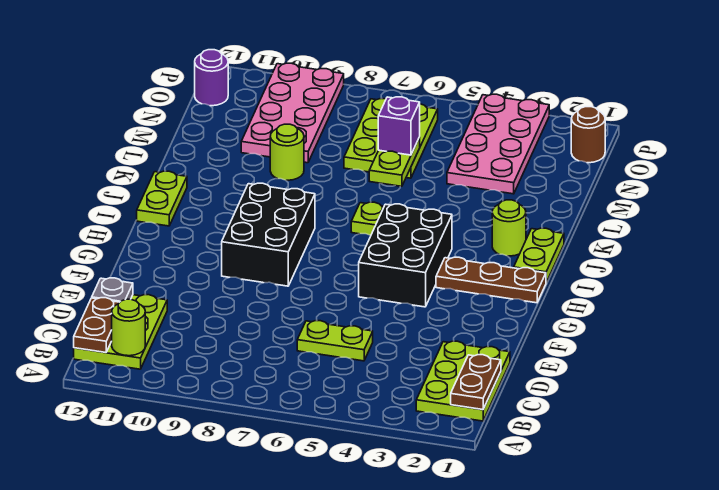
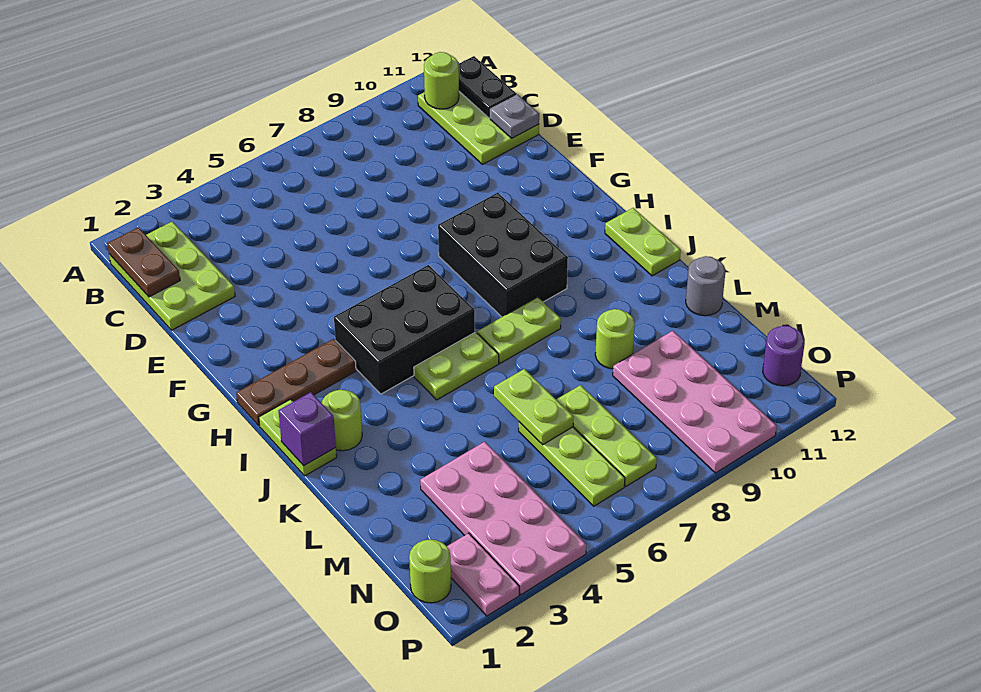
brown 1x2 plate [74,298,120,353] -> black 1x2 plate [459,56,517,118]
lime 1x2 plate [297,321,373,361] -> lime 1x2 plate moved to [477,297,561,363]
black 2x3 brick [359,204,452,307] -> black 2x3 brick turned to [334,265,475,394]
none -> grey 1x1 round brick [686,256,726,316]
purple 1x1 brick [378,97,420,155] -> purple 1x1 brick moved to [279,392,336,466]
brown 1x1 round brick [571,107,605,163] -> lime 1x1 round brick [409,539,451,603]
none -> pink 1x2 plate [447,533,519,616]

